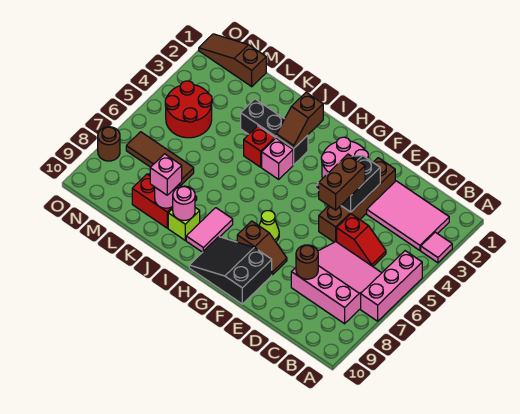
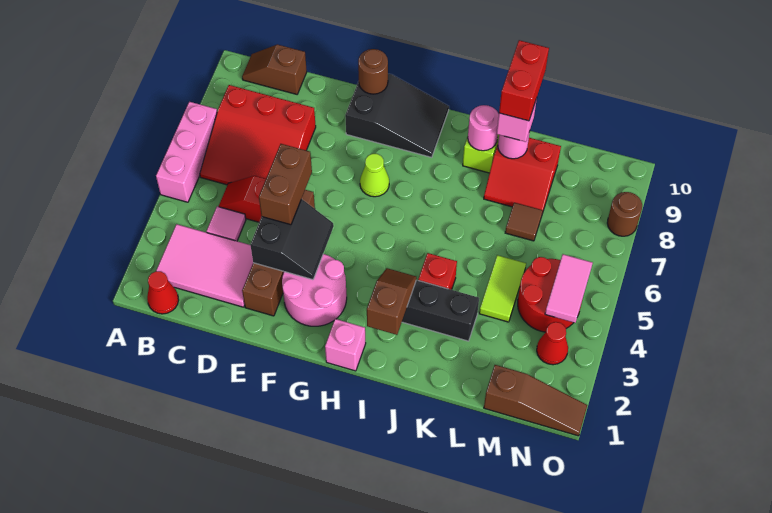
pink 1x1 tile [421,232,452,263] -> pink 1x1 tile moved to [207,206,246,241]
none -> red 1x1 cone [147,271,179,314]
pink 3x3 slope [291,242,381,324] -> red 3x3 slope [200,85,316,185]
brown 1x1 round brick [296,245,318,279] -> brown 1x1 round brick moved to [358,49,388,94]
brown 1x2 slope [237,221,287,275] -> brown 1x2 slope moved to [242,44,307,94]
pink 1x1 brick [262,138,293,179] -> pink 1x1 brick moved to [325,319,366,371]
pink 1x2 tile [186,208,233,252] -> pink 1x2 tile moved to [545,254,593,323]
none -> red 1x2 brick [499,40,549,121]
none -> lime 1x2 tile [479,255,526,322]
brown 1x3 tile [126,132,194,186] -> brown 1x1 tile [505,203,543,241]
none -> red 1x1 cone [537,322,568,365]

